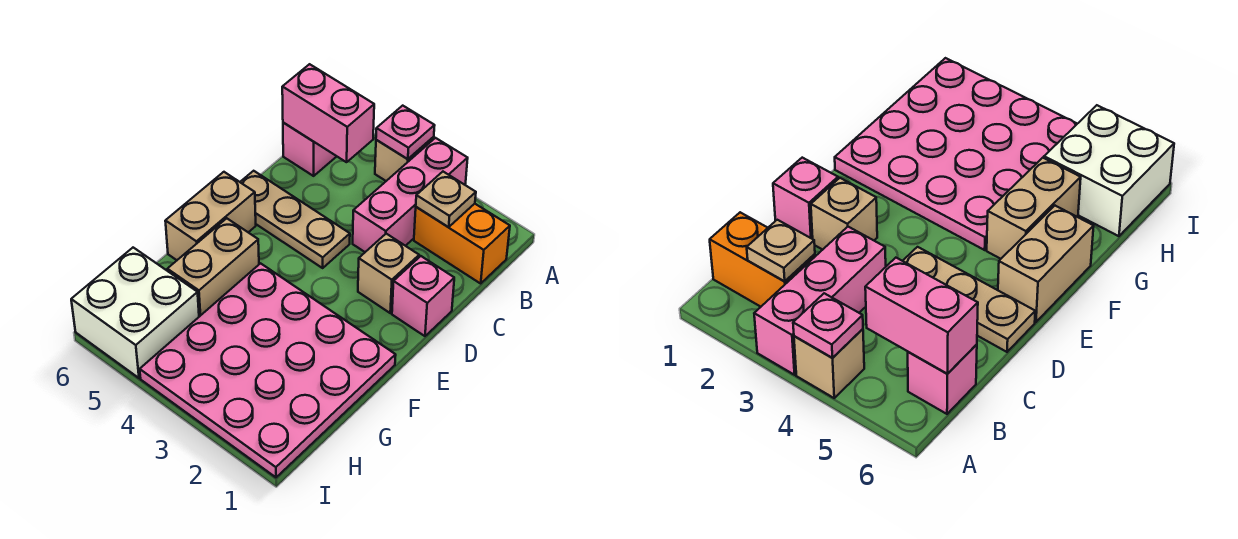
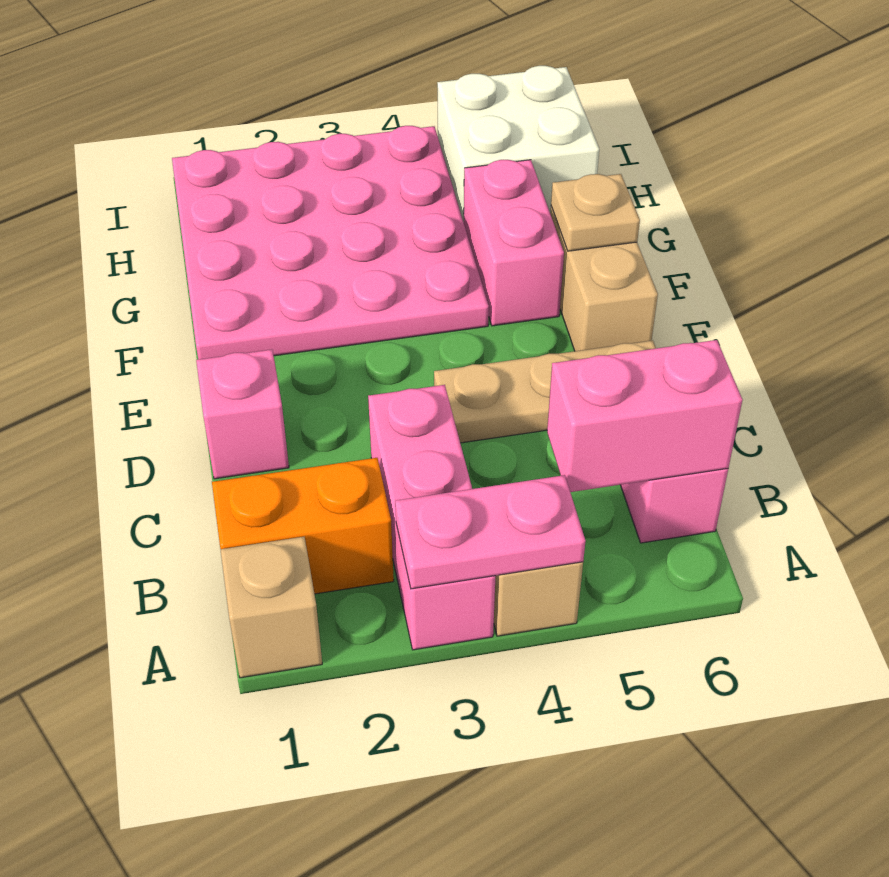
pink 1x1 plate [376,106,435,159] -> pink 1x2 plate [395,475,586,589]
tan 1x1 plate [416,172,476,227] -> tan 1x1 plate moved to [551,174,640,251]
tan 1x1 brick [358,234,419,313] -> tan 1x1 brick moved to [220,537,322,678]
tan 1x2 brick [167,218,259,317] -> pink 1x2 brick [464,160,564,326]

